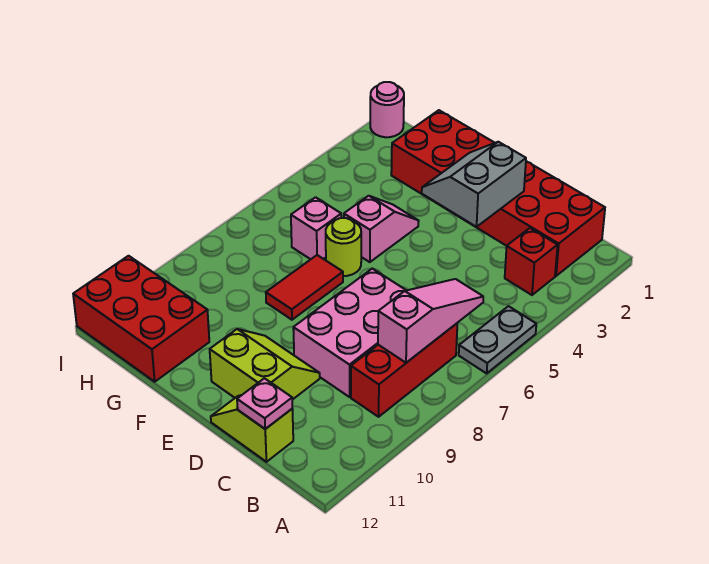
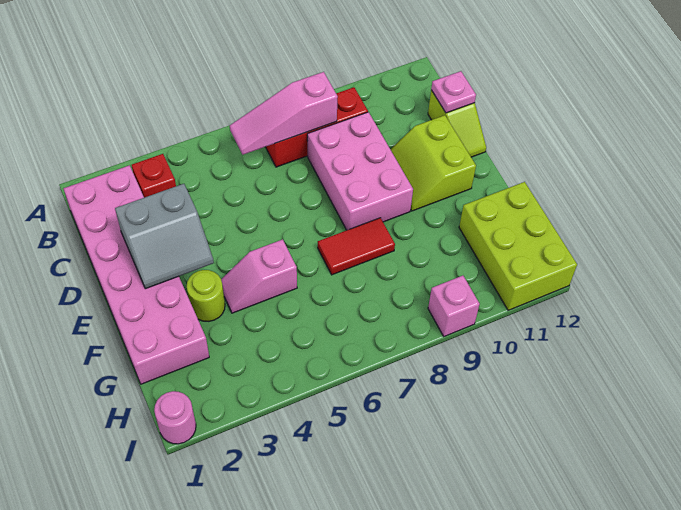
grey 1x2 plate [459,306,536,373] -> none
red 2x6 brick [391,110,605,276] -> pink 2x6 brick [63,165,209,384]
pink 2x3 brick [293,269,406,397] -> pink 2x3 brick turned to [307,112,413,230]
lime 1x1 round brick [326,218,361,276] -> lime 1x1 round brick moved to [187,270,225,321]
pink 1x1 brick [291,197,341,259] -> pink 1x1 brick moved to [428,276,480,336]
red 2x3 brick [73,256,209,382] -> lime 2x3 brick [459,182,577,310]

